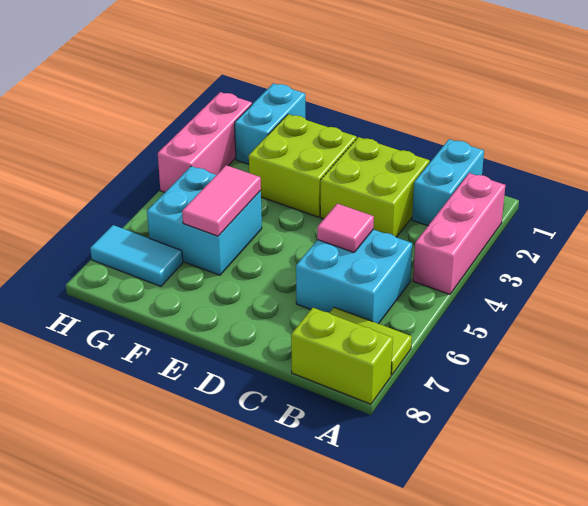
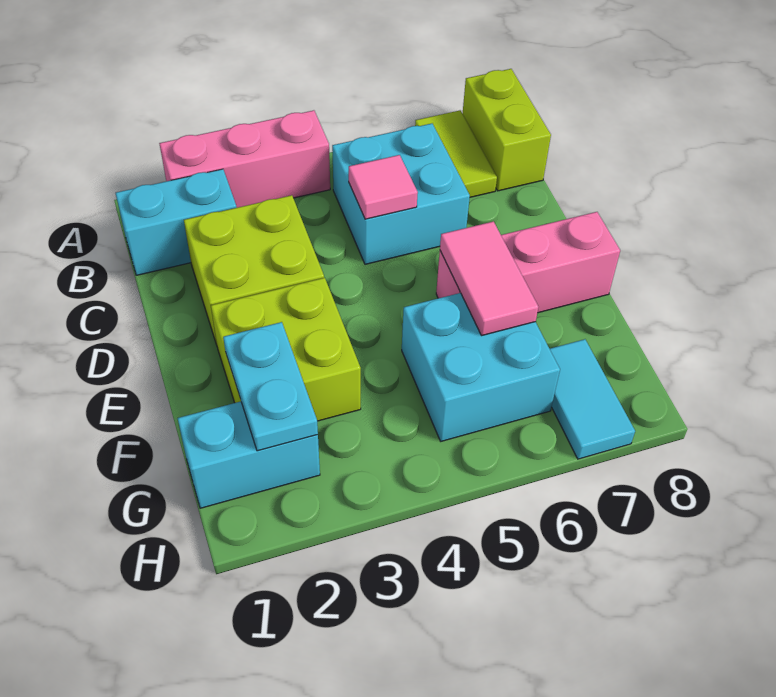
none -> cyan 1x2 plate [223,322,318,451]
pink 1x2 tile [182,165,261,236] -> pink 1x2 tile turned to [440,221,538,336]
pink 1x3 brick [158,92,252,192] -> pink 1x3 brick moved to [436,212,620,313]

